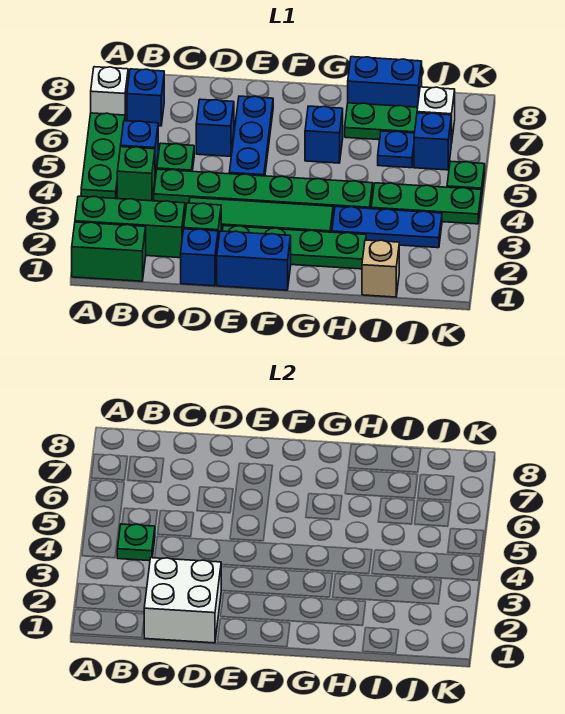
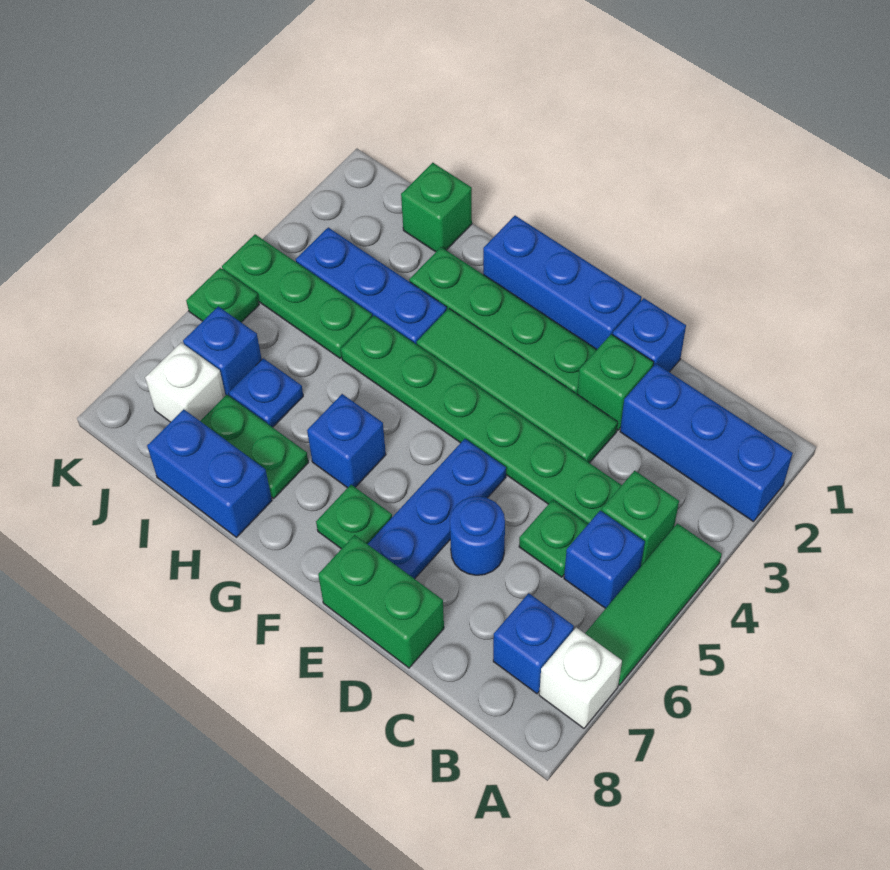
green 1x2 brick [72,222,146,281] -> green 1x2 brick moved to [318,535,444,668]
green 1x3 brick [75,196,185,258] -> blue 1x3 brick [620,364,793,522]
green 1x3 plate [81,113,125,199] -> green 1x3 tile [585,524,722,685]
green 1x1 plate [117,524,155,561] -> green 1x1 plate moved to [316,485,392,549]
white 2x2 brick [144,558,222,643] -> none
blue 1x1 brick [196,99,234,156] -> blue 1x1 round brick [450,496,505,575]
blue 1x2 brick [217,231,291,290] -> blue 1x3 brick [483,216,642,349]
tan 1x1 brick [362,240,399,297] -> green 1x1 brick [401,163,472,252]

